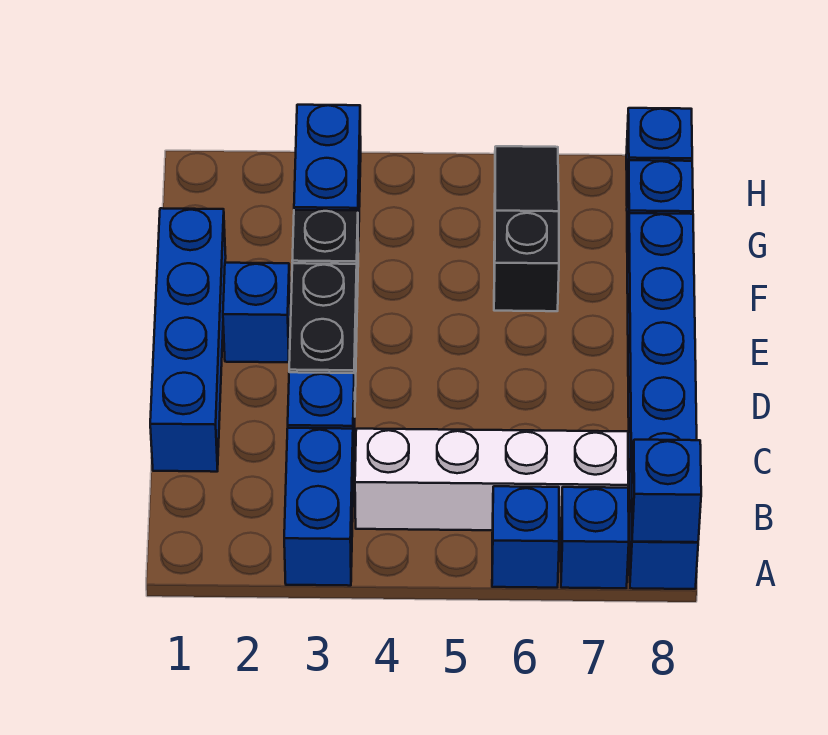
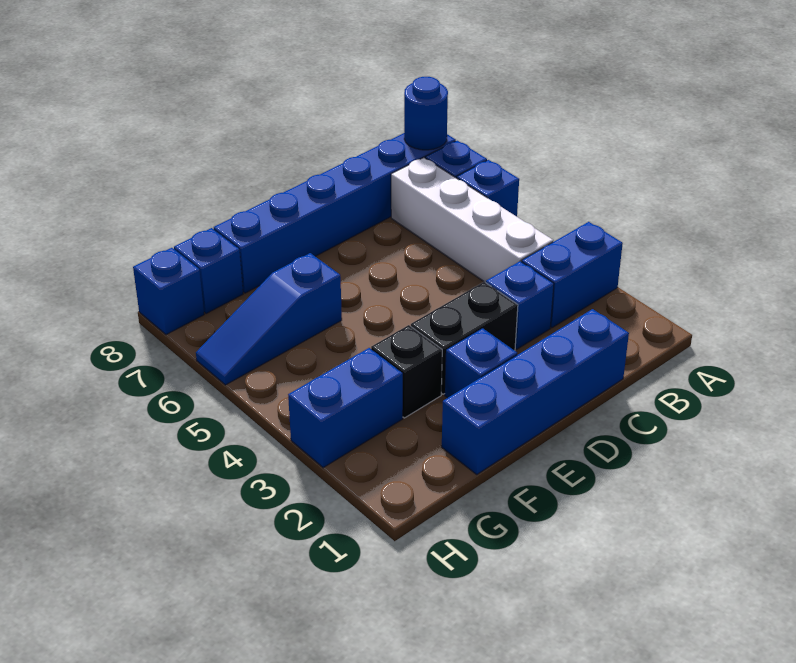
blue 1x1 brick [632,440,701,542] -> blue 1x1 round brick [404,77,448,150]
black 1x3 slope [494,146,559,311] -> blue 1x3 slope [196,253,342,385]

